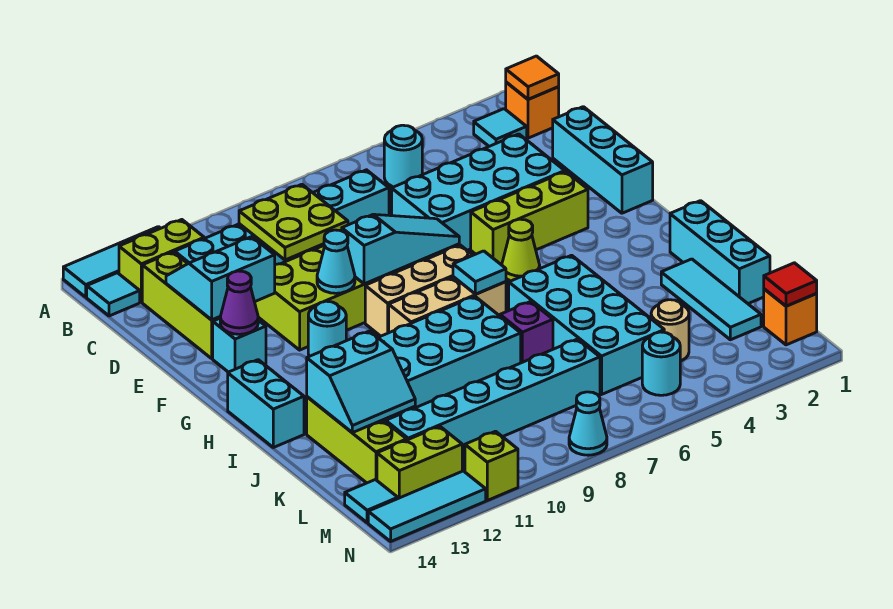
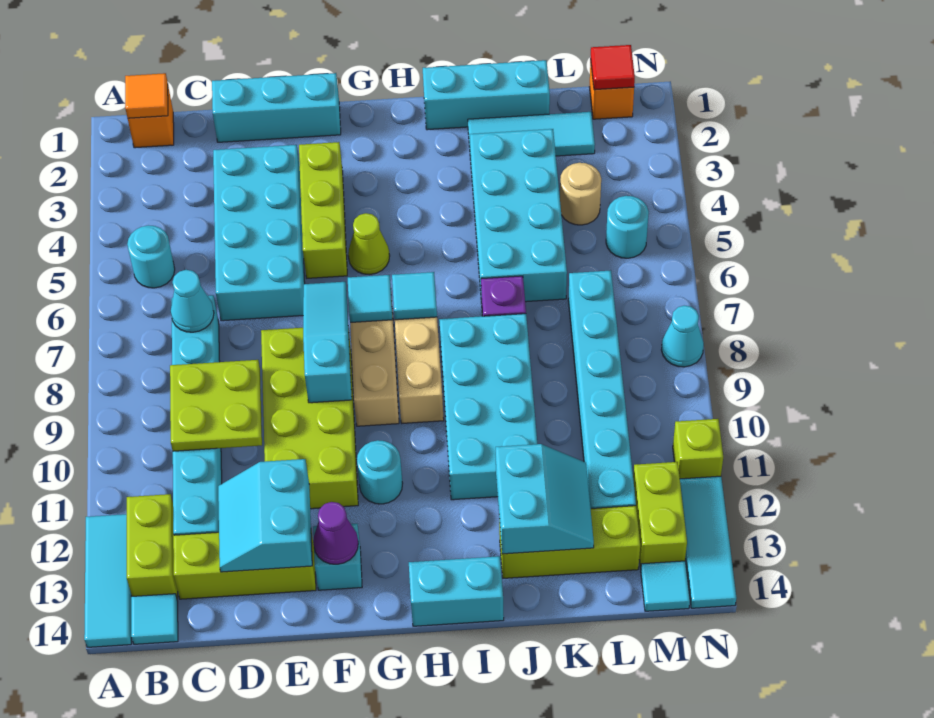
cyan 1x1 tile [474,109,527,146] -> cyan 1x1 tile moved to [348,275,393,323]
cyan 1x1 cone [317,230,355,293] -> cyan 1x1 cone moved to [171,270,214,332]
cyan 2x4 brick [509,255,664,394] -> cyan 2x4 brick turned to [470,129,567,302]

